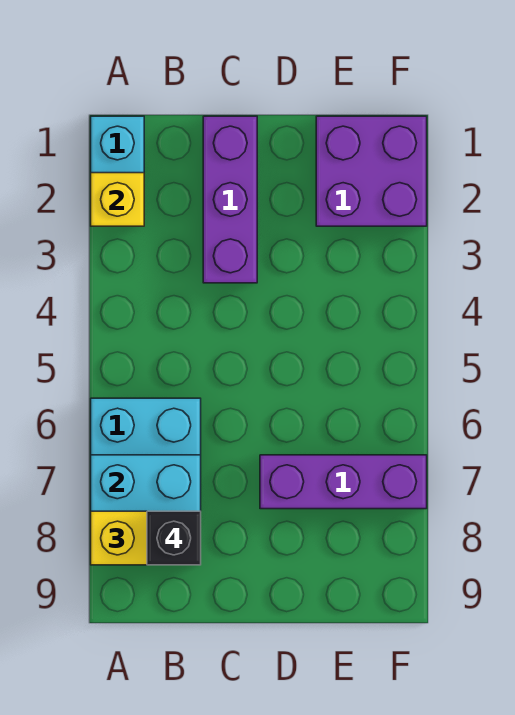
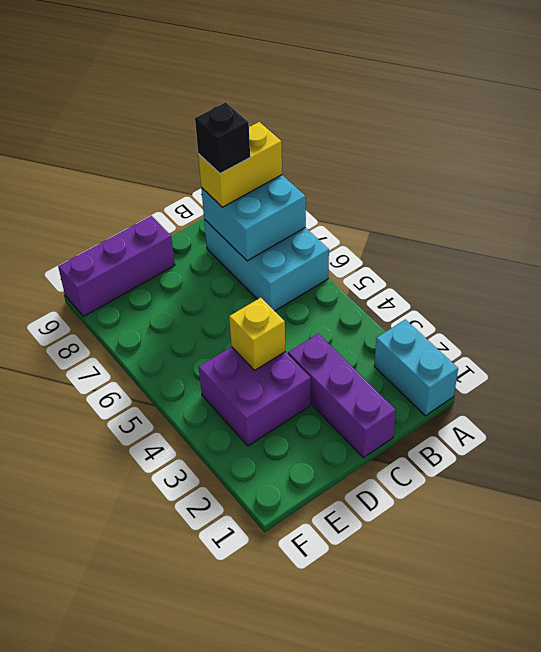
yellow 1x1 brick [91,173,144,226] -> yellow 1x1 brick moved to [229,298,285,371]
purple 1x3 brick [260,455,427,509] -> purple 1x3 brick moved to [58,216,175,317]
purple 2x2 brick [316,116,427,226] -> purple 2x2 brick moved to [199,347,311,446]

